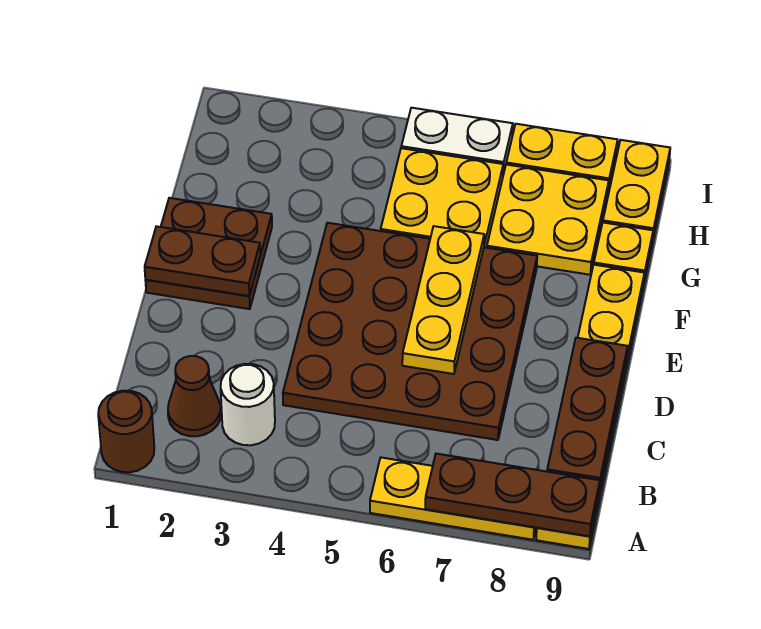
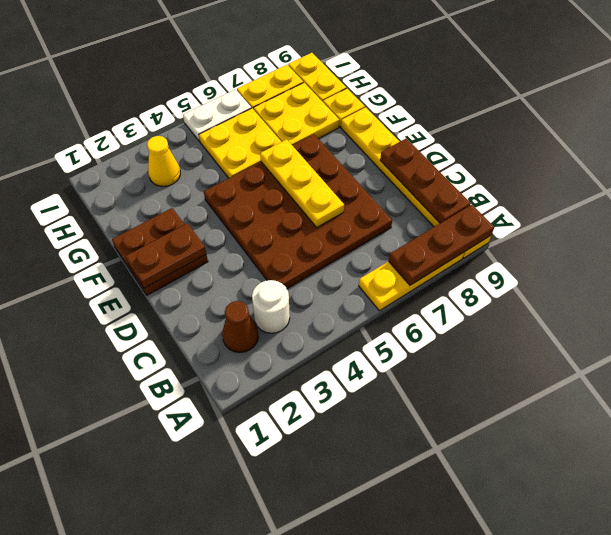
brown 1x1 round brick [98,391,154,472] -> none
none -> yellow 1x1 cone [147,136,180,186]

